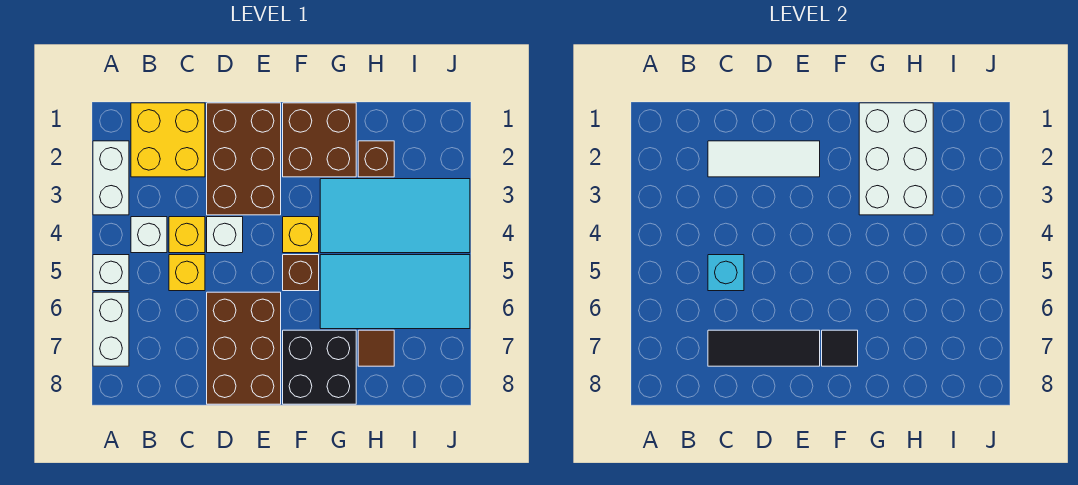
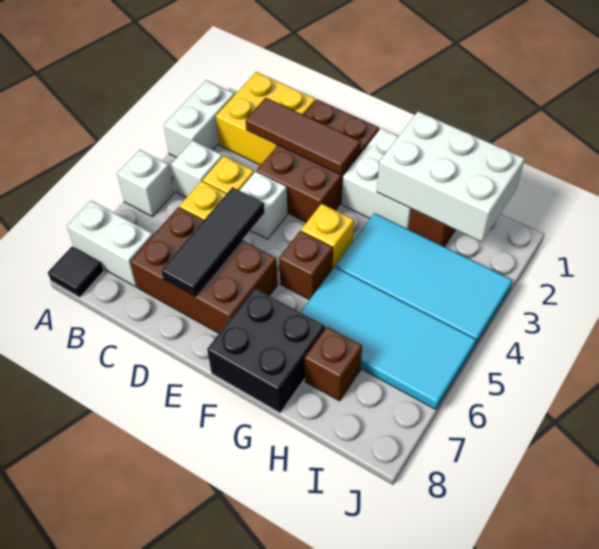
white 1x2 brick [93,292,129,366] -> white 1x2 brick turned to [67,201,153,287]
white 1x3 tile [708,141,820,177] -> brown 1x3 tile [246,98,361,175]
cyan 1x1 brick [708,255,744,291] -> none
black 1x3 tile [708,330,820,366] -> black 1x3 tile turned to [161,187,265,296]
brown 2x3 brick [207,292,281,404] -> brown 2x3 brick turned to [130,207,278,333]
brown 2x2 brick [283,103,356,177] -> white 2x2 brick [342,128,411,229]
black 1x1 tile [822,330,858,366] -> black 1x1 tile moved to [48,246,104,297]
white 2x3 brick [859,103,933,215] -> white 2x3 brick turned to [377,111,525,242]
brown 1x1 tile [358,330,394,366] -> brown 1x1 brick [305,327,362,401]

